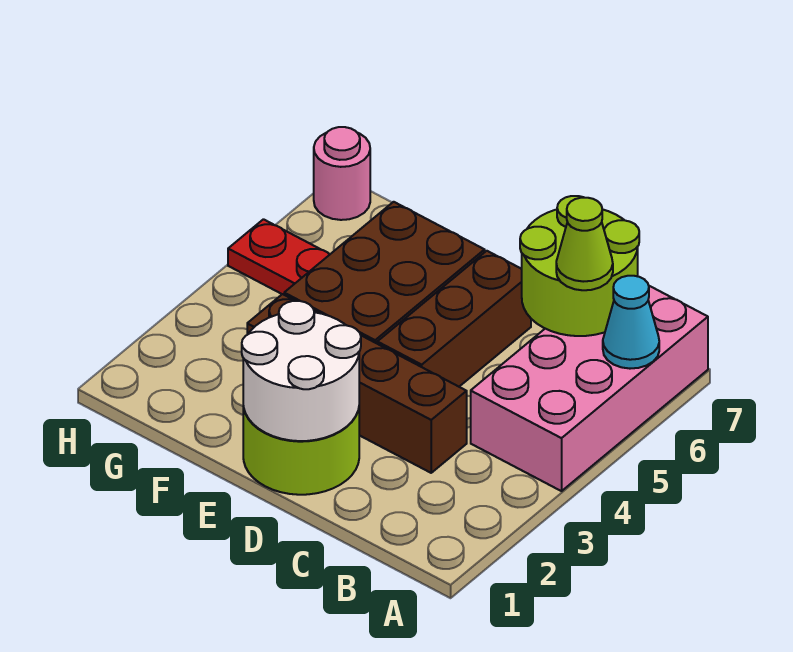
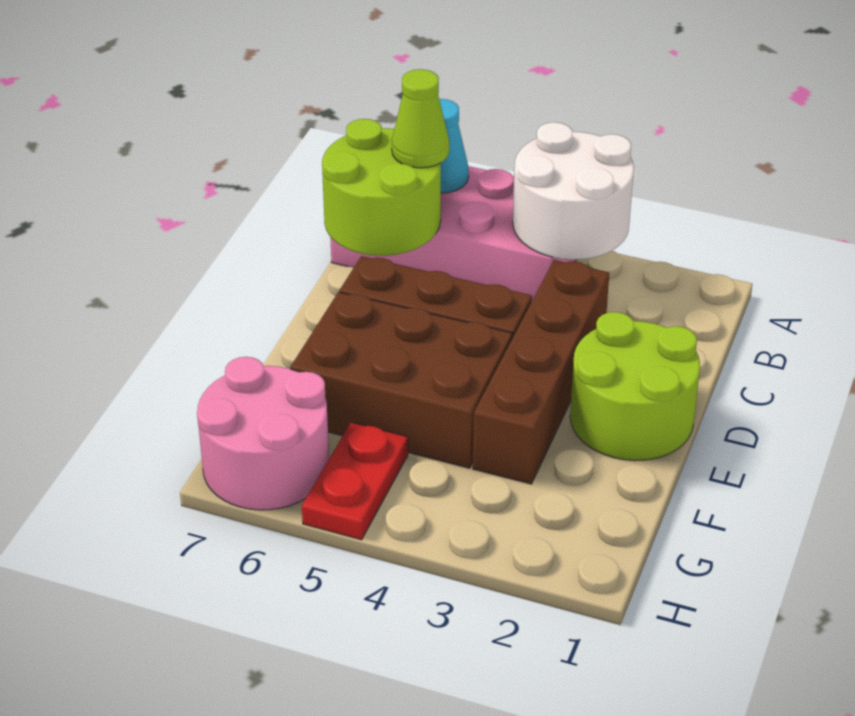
white 2x2 round brick [242,301,361,441] -> white 2x2 round brick moved to [513,122,634,260]
pink 1x1 round brick [314,127,370,220] -> pink 2x2 round brick [197,357,329,510]

